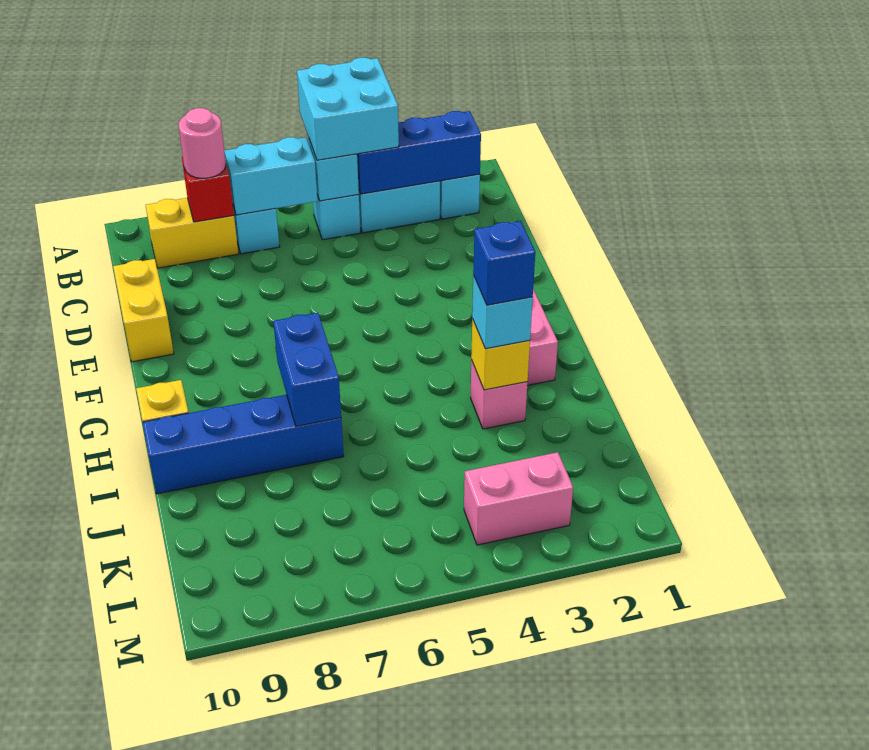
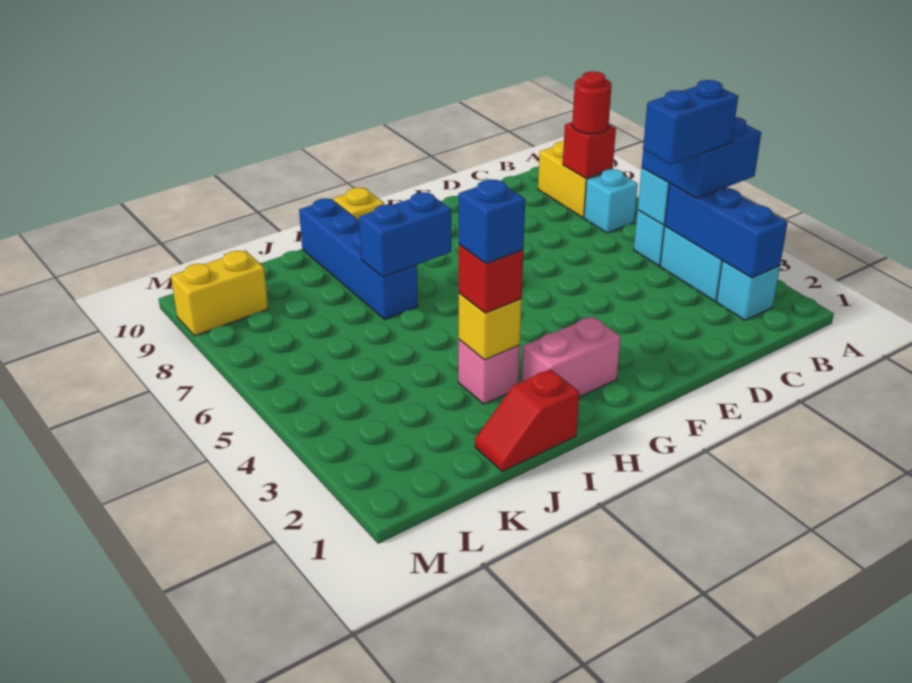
cyan 2x2 brick [297,58,399,160] -> blue 2x2 brick [642,117,761,198]
none -> blue 1x2 brick [643,80,738,165]
cyan 1x2 brick [224,137,318,215] -> none
pink 1x1 round brick [179,108,226,178] -> red 1x1 round brick [572,71,612,134]
yellow 1x2 brick [113,259,174,362] -> yellow 1x2 brick moved to [171,250,268,336]
none -> red 1x2 slope [475,369,579,472]
cyan 1x1 brick [472,275,533,349] -> red 1x1 brick [459,245,523,313]
pink 1x2 brick [464,452,573,545] -> none

